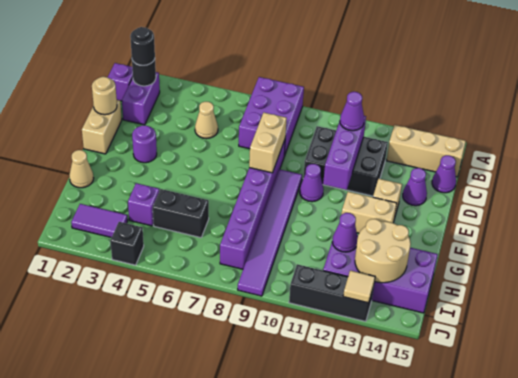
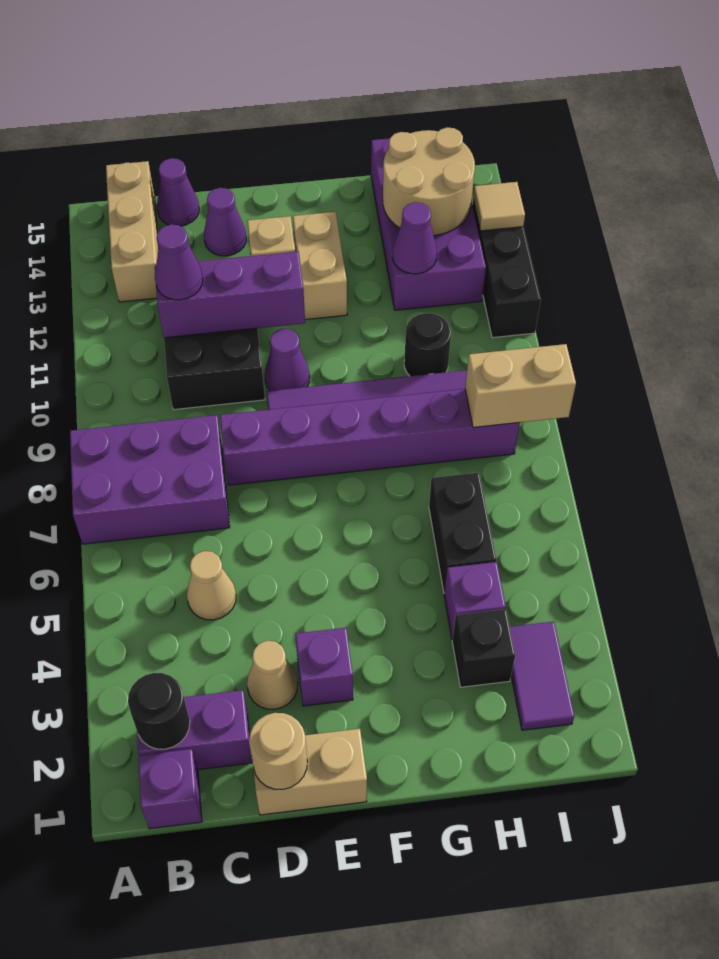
black 1x1 round brick [130,27,155,65] -> black 1x1 round brick moved to [404,313,451,376]
tan 1x2 brick [249,113,287,173] -> tan 1x2 brick moved to [465,344,576,427]
purple 1x1 round brick [132,125,157,163] -> purple 1x1 brick [295,628,353,706]
tan 1x1 cone [69,150,94,188] -> tan 1x1 cone moved to [247,641,298,709]
black 1x1 brick [110,222,144,265] -> black 1x1 brick moved to [452,609,515,687]

